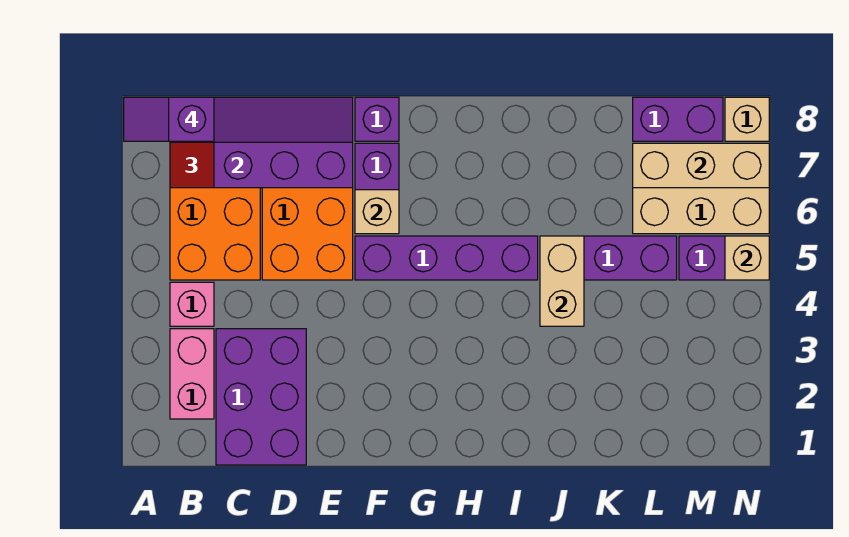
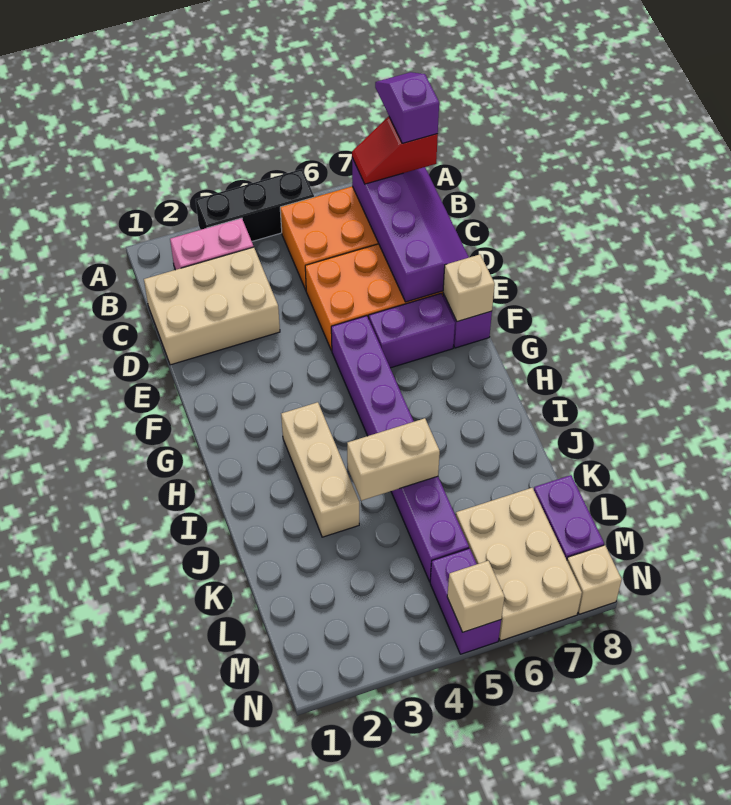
none -> black 1x3 brick [196,169,314,241]
pink 1x1 brick [170,282,214,326] -> none
purple 2x3 brick [216,329,306,465] -> tan 2x3 brick [144,247,280,365]
tan 1x1 brick [355,190,399,234] -> tan 1x1 brick moved to [443,254,495,322]
tan 1x3 brick [633,143,769,188] -> tan 1x3 brick moved to [281,402,359,537]

